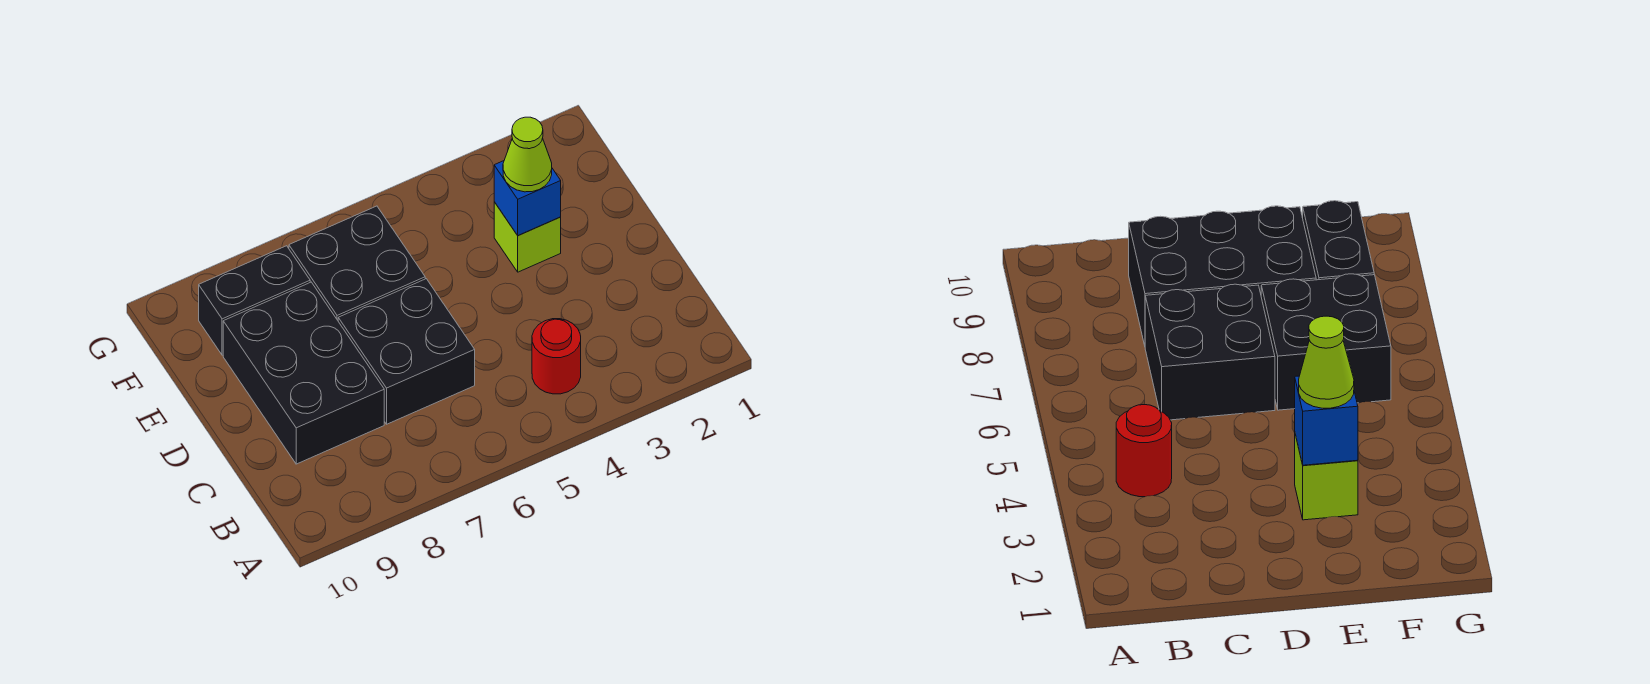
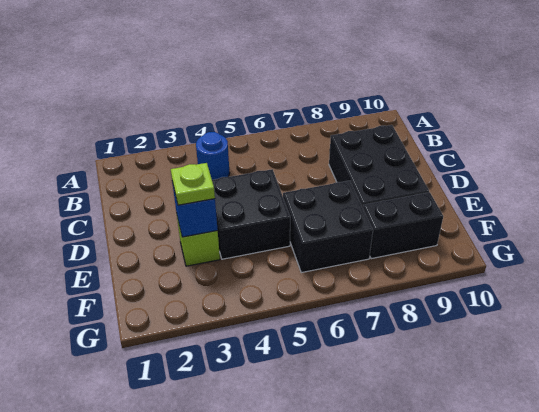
red 1x1 round brick [532,319,581,394] -> blue 1x1 round brick [196,132,230,180]
black 2x2 brick [338,279,475,424] -> black 2x2 brick moved to [212,169,290,259]
lime 1x1 cone [503,117,552,192] -> lime 1x1 plate [171,163,215,205]

